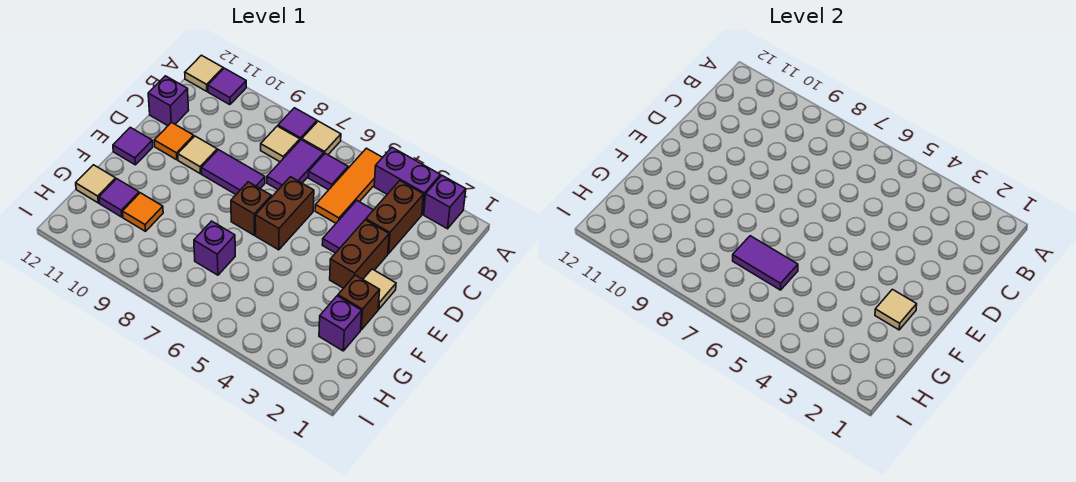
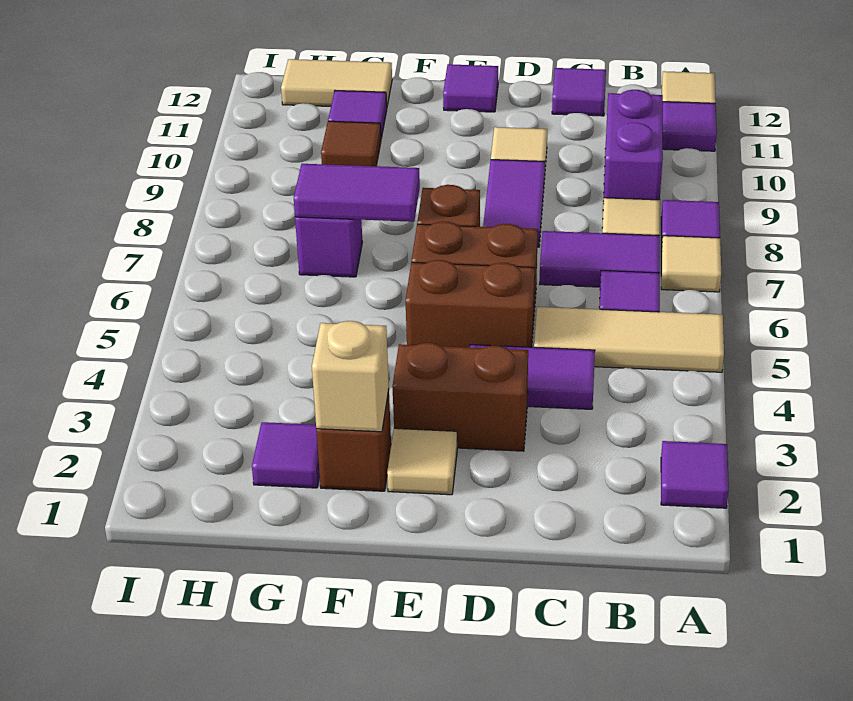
purple 1x1 brick [424,176,466,229] -> purple 1x1 tile [661,441,729,508]
purple 1x2 brick [374,148,440,214] -> purple 1x2 brick moved to [603,90,663,203]
orange 1x3 tile [315,148,383,223] -> tan 1x3 tile [534,307,724,372]
brown 1x2 brick [366,181,424,254] -> brown 1x2 brick moved to [406,260,535,347]
purple 1x1 brick [148,76,189,126] -> purple 1x1 tile [552,68,606,116]
orange 1x1 tile [154,122,194,160] -> none
tan 1x1 tile [875,289,917,330] -> tan 1x1 brick [312,321,389,432]
purple 1x1 brick [319,296,362,351] -> purple 1x1 tile [252,422,320,488]
purple 1x2 tile [733,236,798,290] -> purple 1x2 tile turned to [294,164,420,222]
orange 1x1 tile [122,193,163,231] -> brown 1x1 tile [321,121,381,166]
tan 1x1 tile [76,165,116,203] -> tan 1x2 tile [281,59,392,106]

